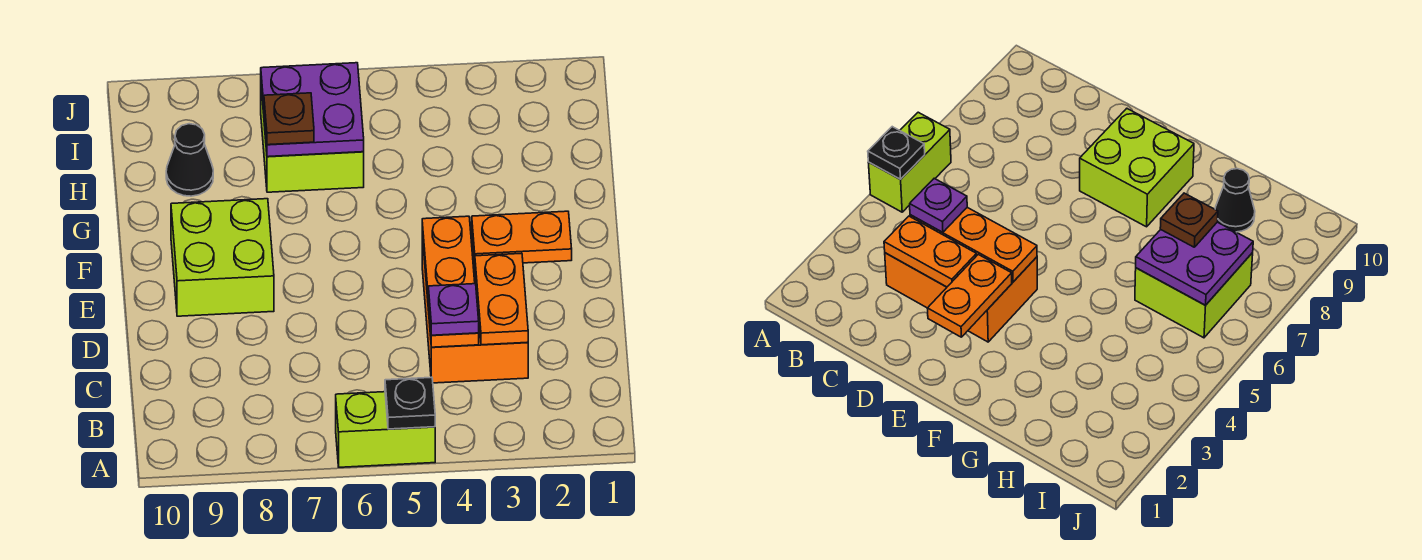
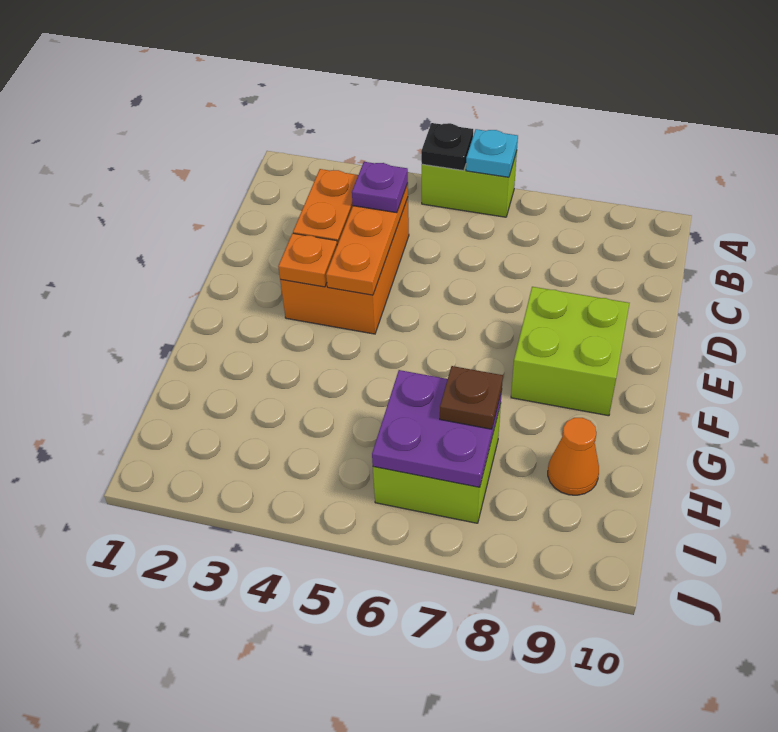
none -> cyan 1x1 plate [466,129,518,177]
orange 1x2 plate [472,211,572,263] -> orange 1x1 plate [278,233,337,287]
black 1x1 cone [166,124,213,196] -> orange 1x1 cone [548,418,599,495]

